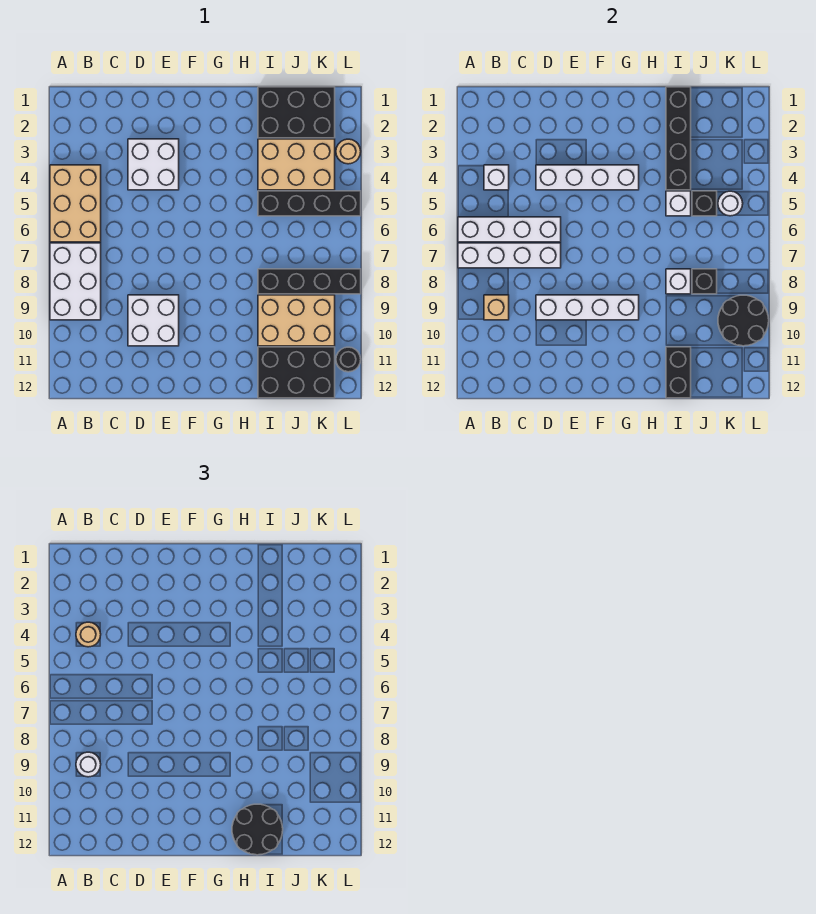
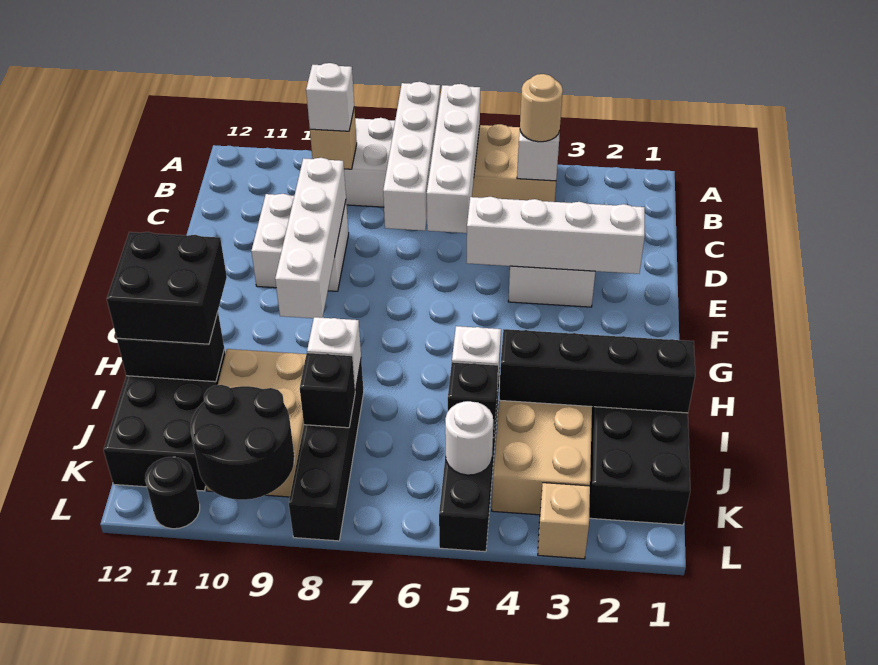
white 1x1 round brick [76,752,101,777] -> white 1x1 brick [306,63,354,131]
white 1x4 brick [536,165,639,190] -> white 1x4 brick turned to [466,197,645,274]
black 2x2 round brick [232,804,283,855] -> black 2x2 brick [107,232,227,344]
tan 1x1 round brick [336,139,361,164] -> tan 1x1 brick [538,483,590,559]

